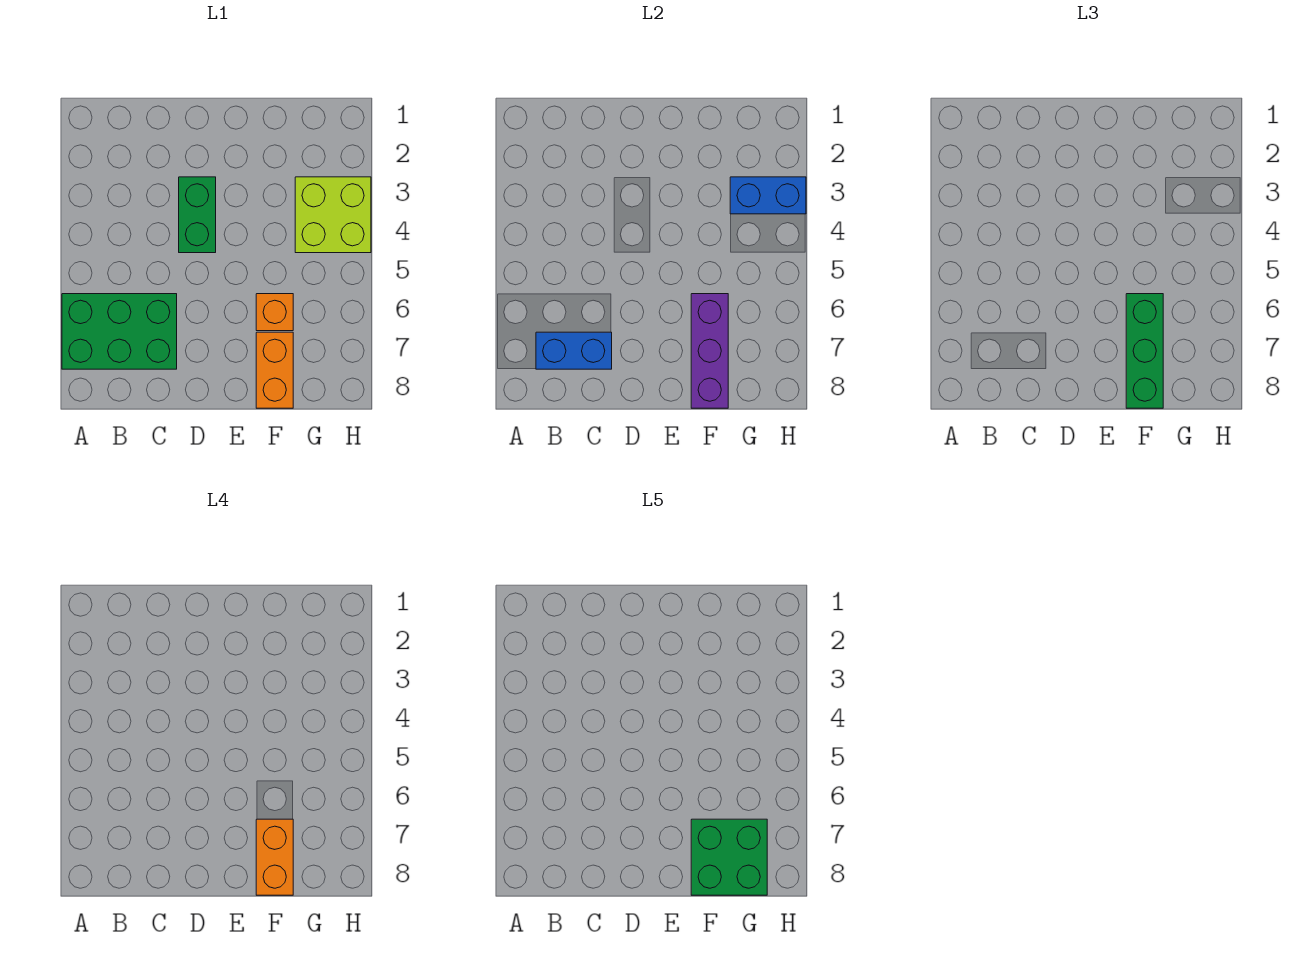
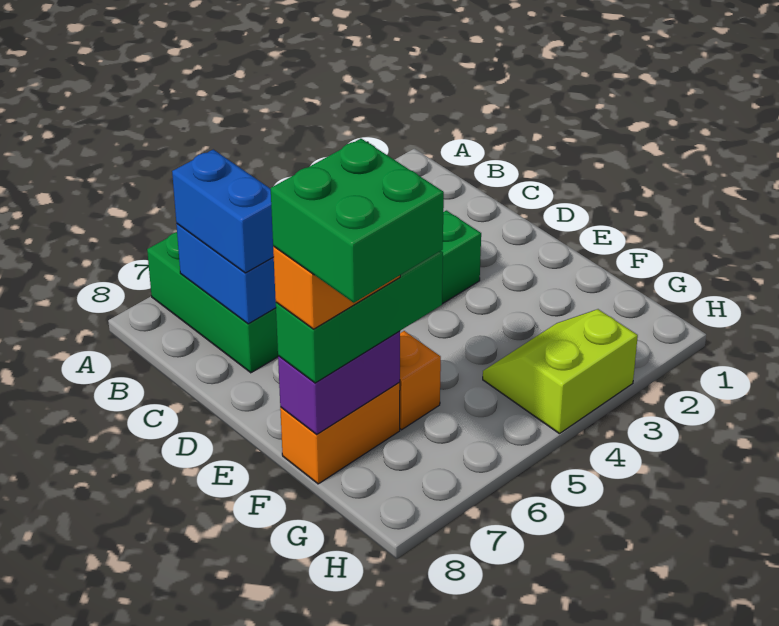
purple 1x3 brick [691,294,728,408] -> purple 1x2 brick [278,331,400,435]
lime 2x2 brick [295,177,371,253] -> lime 2x2 slope [483,309,638,434]
blue 1x2 brick [730,177,806,214] -> blue 1x2 brick moved to [172,149,274,273]

